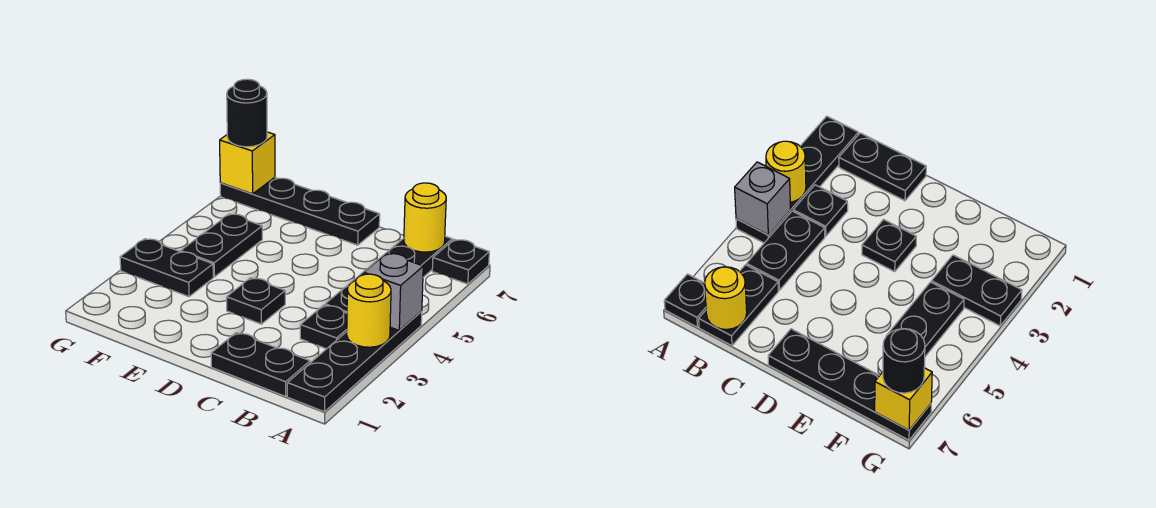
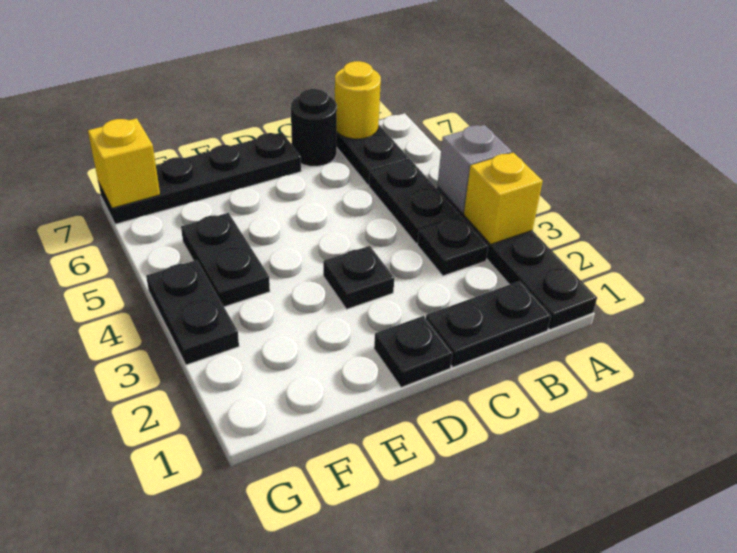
yellow 1x1 round brick [347,274,391,347] -> yellow 1x1 brick [464,153,543,244]
black 1x1 plate [432,239,489,284] -> black 1x1 plate moved to [374,316,453,387]
black 1x2 plate [120,239,213,297] -> black 1x2 plate turned to [146,260,239,365]
black 1x1 round brick [227,79,267,147] -> black 1x1 round brick moved to [291,89,337,166]

